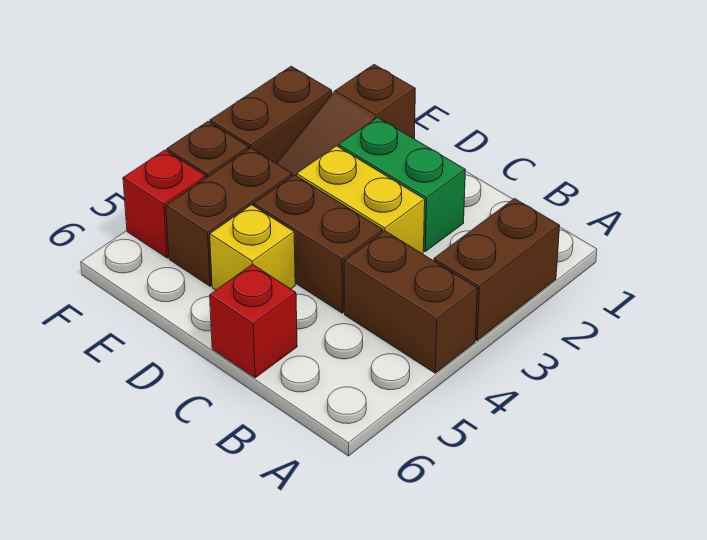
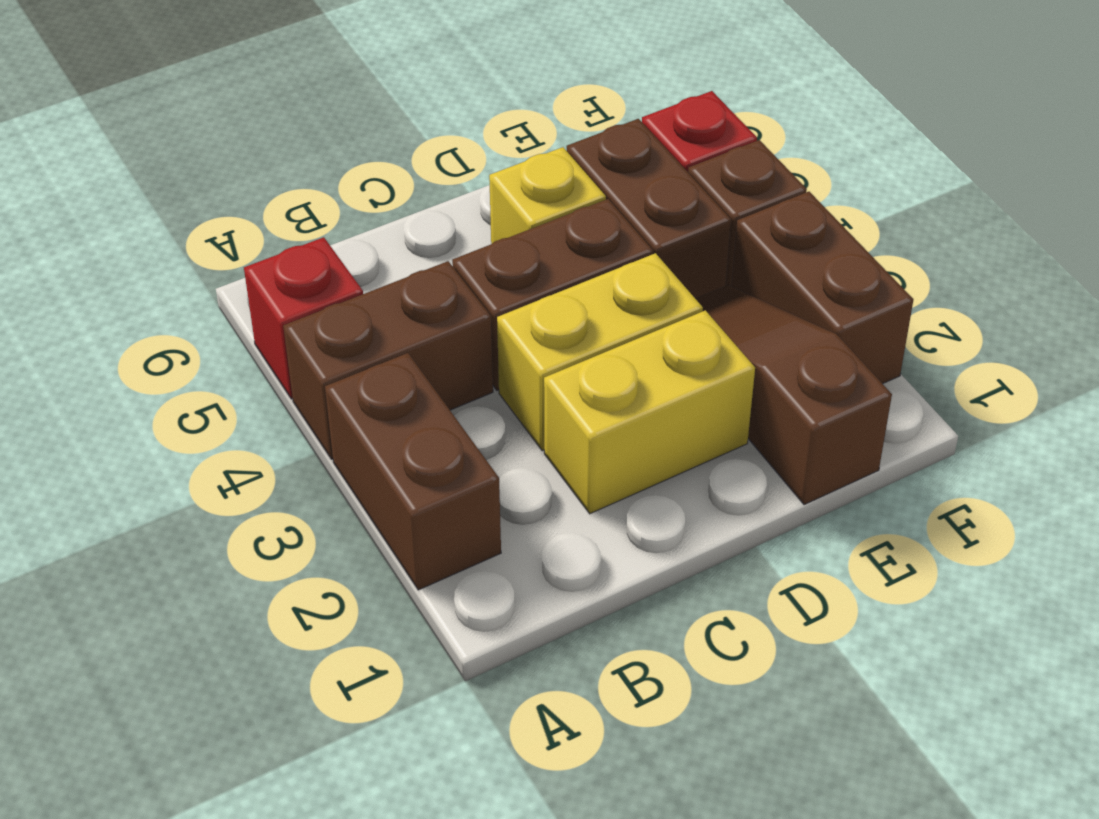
green 1x2 brick [339,118,465,252] -> yellow 1x2 brick [544,310,755,514]
red 1x1 brick [210,264,297,378] -> red 1x1 brick moved to [244,237,363,399]

